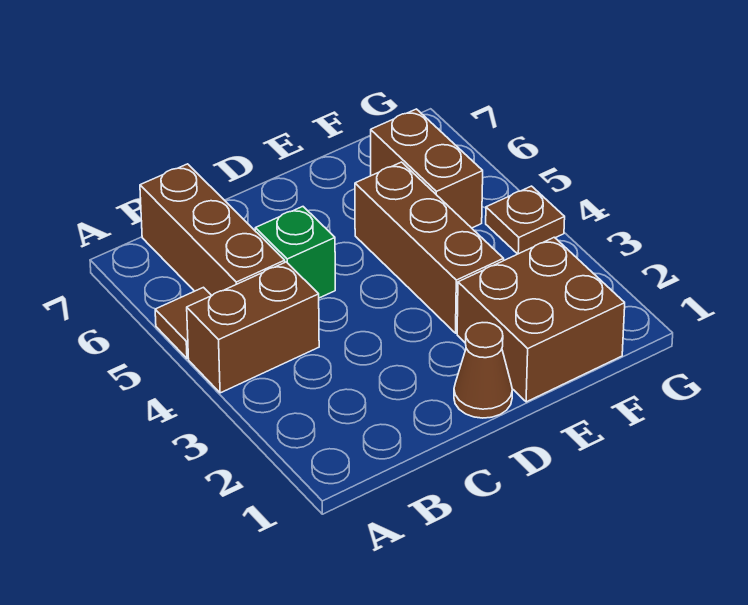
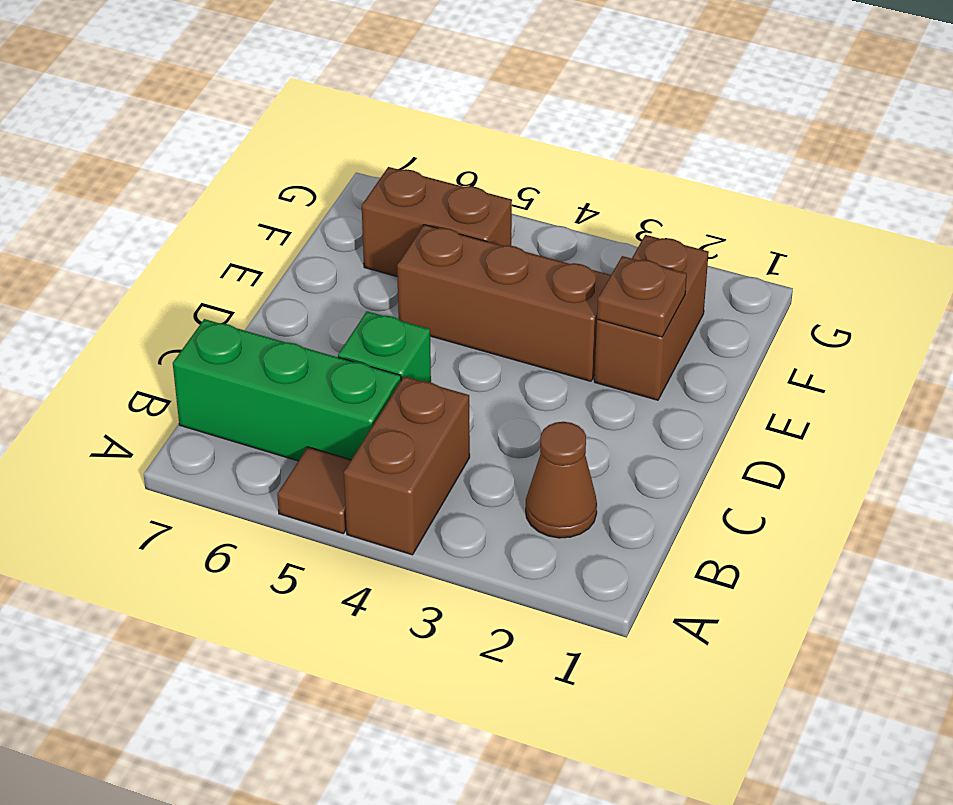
brown 1x3 brick [140,164,285,295] -> green 1x3 brick [173,319,401,461]
brown 1x1 cone [454,323,512,418] -> brown 1x1 cone moved to [526,422,597,538]
brown 2x2 brick [457,237,625,402] -> brown 1x2 brick [594,235,709,400]
brown 1x1 plate [486,186,565,254] -> brown 1x1 plate moved to [597,256,687,337]

